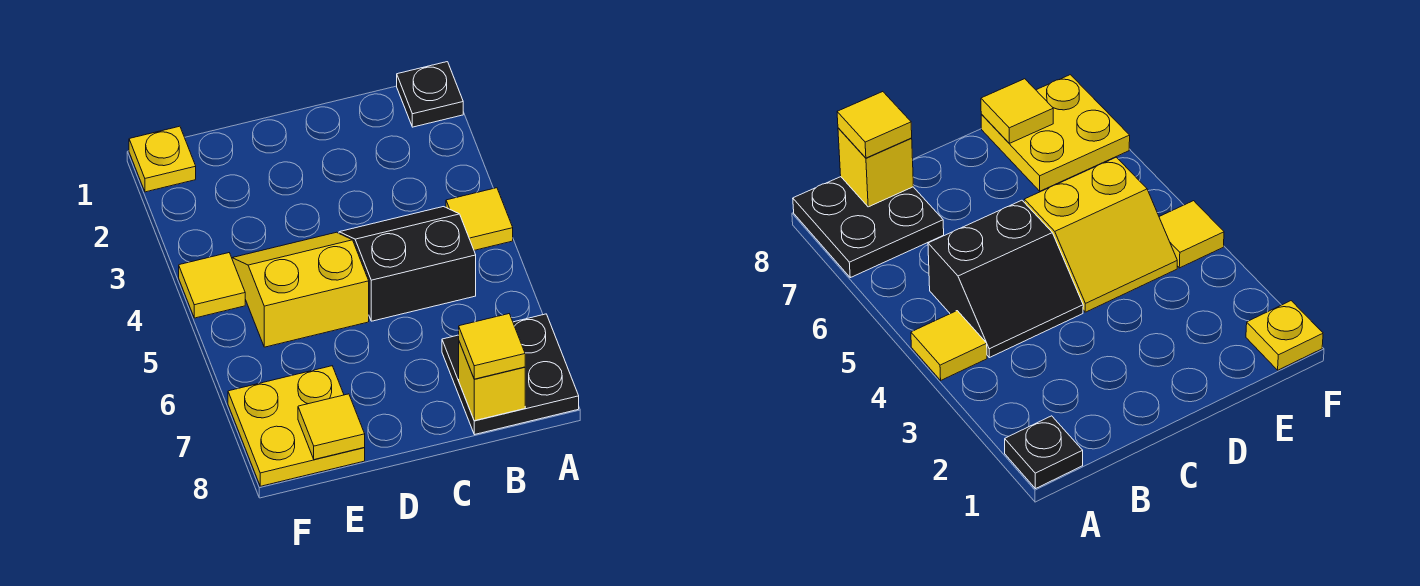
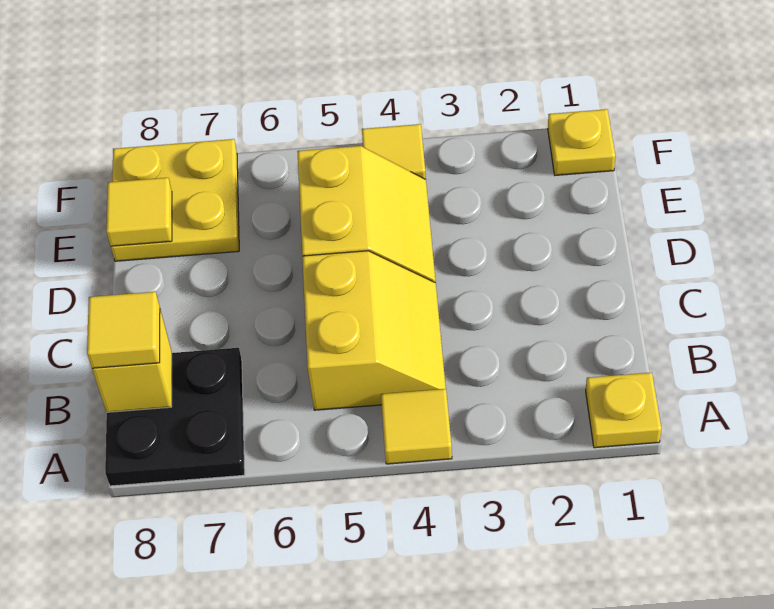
black 1x1 plate [397,62,463,127] -> yellow 1x1 plate [586,372,662,448]
black 2x2 slope [339,207,476,321] -> yellow 2x2 slope [302,251,446,410]

